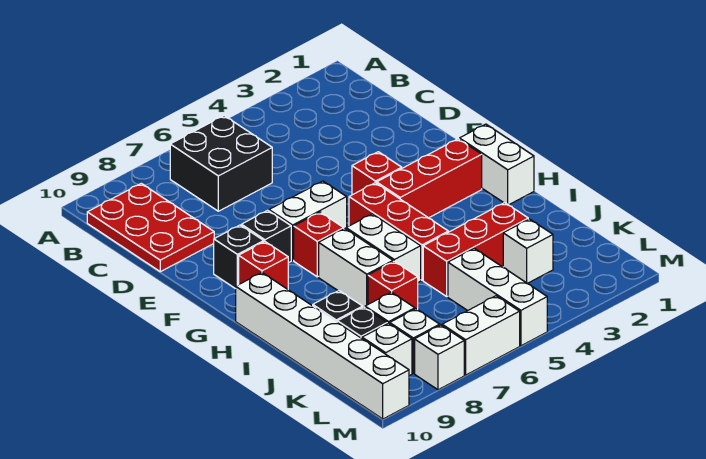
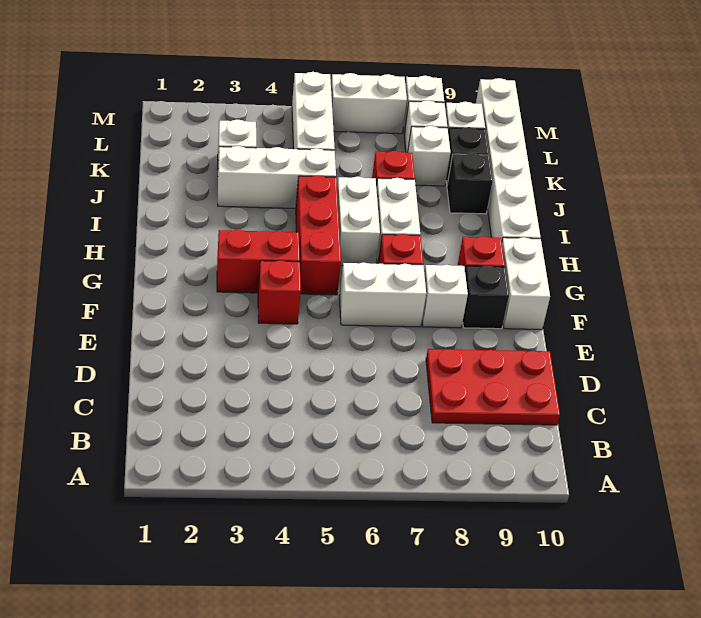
black 2x2 brick [170,116,272,211] -> none
red 2x3 plate [87,183,214,272] -> red 2x3 plate turned to [426,349,560,425]
black 1x1 brick [241,210,291,263] -> white 1x1 brick [422,265,468,328]
white 1x2 brick [460,124,534,205] -> white 1x2 brick moved to [502,237,550,330]
red 1x3 brick [377,139,482,218] -> red 1x2 brick [217,230,300,293]
red 1x3 brick [423,203,528,296] -> white 1x3 brick [218,146,336,209]

